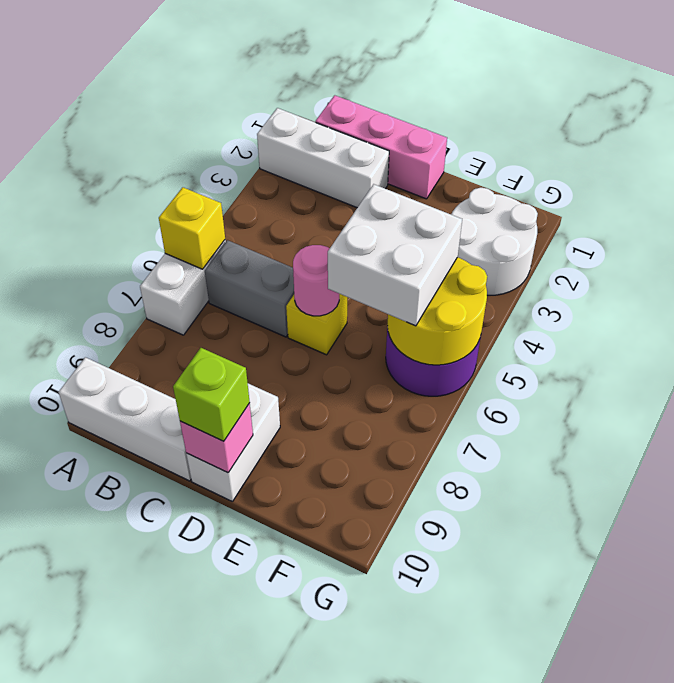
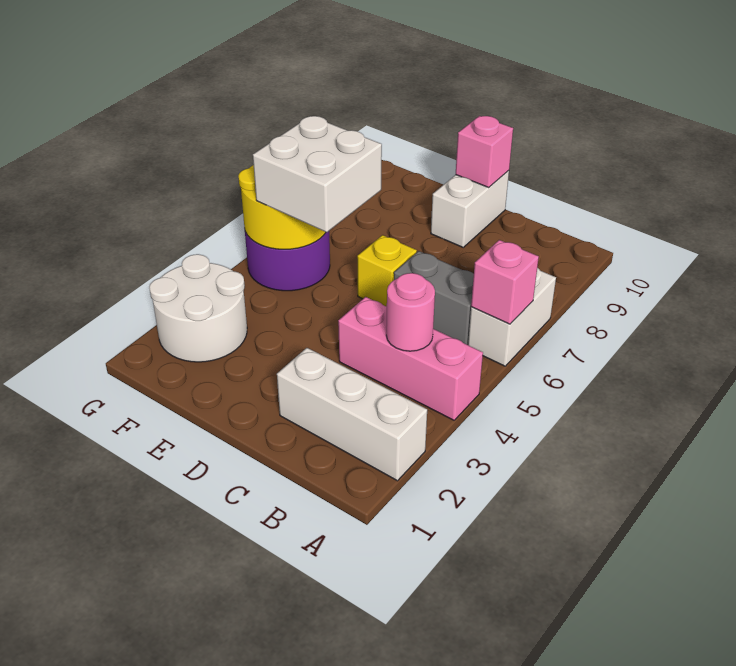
yellow 1x1 brick [159,187,225,269] -> pink 1x1 brick [471,240,539,324]
white 1x3 brick [59,357,191,481] -> none
pink 1x3 brick [315,95,447,199] -> pink 1x3 brick moved to [338,297,483,420]
pink 1x1 round brick [293,245,339,316] -> pink 1x1 round brick moved to [386,273,435,351]
lime 1x1 brick [173,348,250,441] -> none

